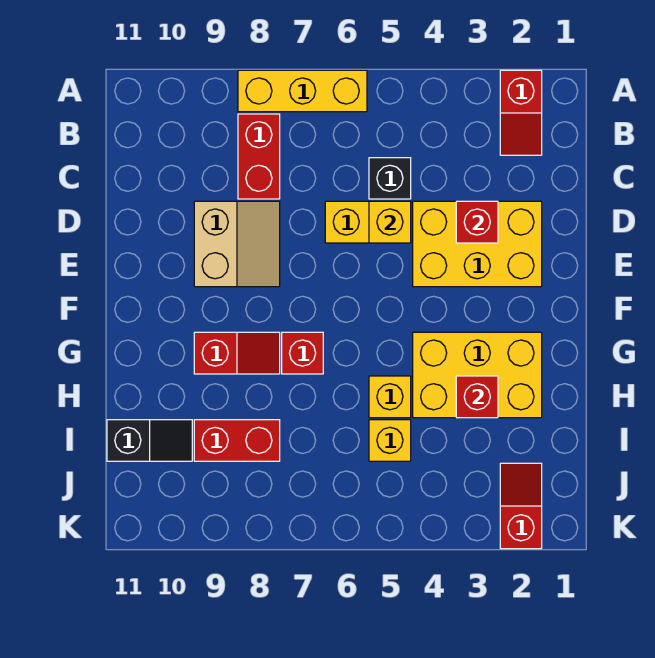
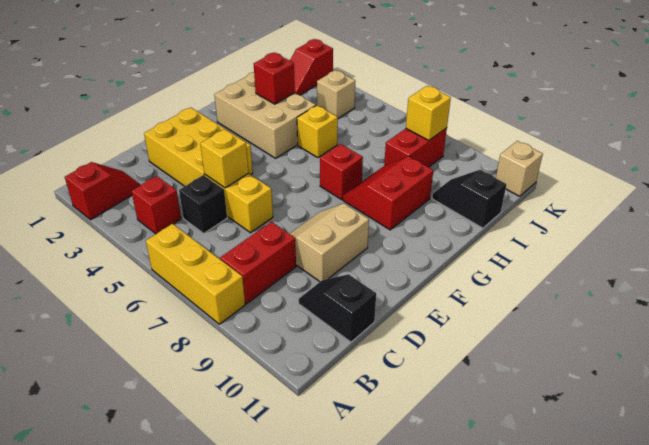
none -> black 1x2 slope [299,274,376,342]
red 1x1 brick [456,201,498,243] -> red 1x1 brick moved to [131,176,181,234]
yellow 2x3 brick [413,332,542,418] -> tan 2x3 brick [214,72,316,158]
red 1x2 slope [194,332,280,374] -> red 2x2 slope [343,156,433,230]
yellow 1x1 brick [369,420,411,461] -> yellow 1x1 brick moved to [406,86,451,140]
red 1x2 brick [194,420,280,461] -> red 1x2 brick turned to [384,128,447,167]
none -> tan 1x1 brick [317,70,355,118]
none -> tan 1x1 brick [496,141,543,196]

